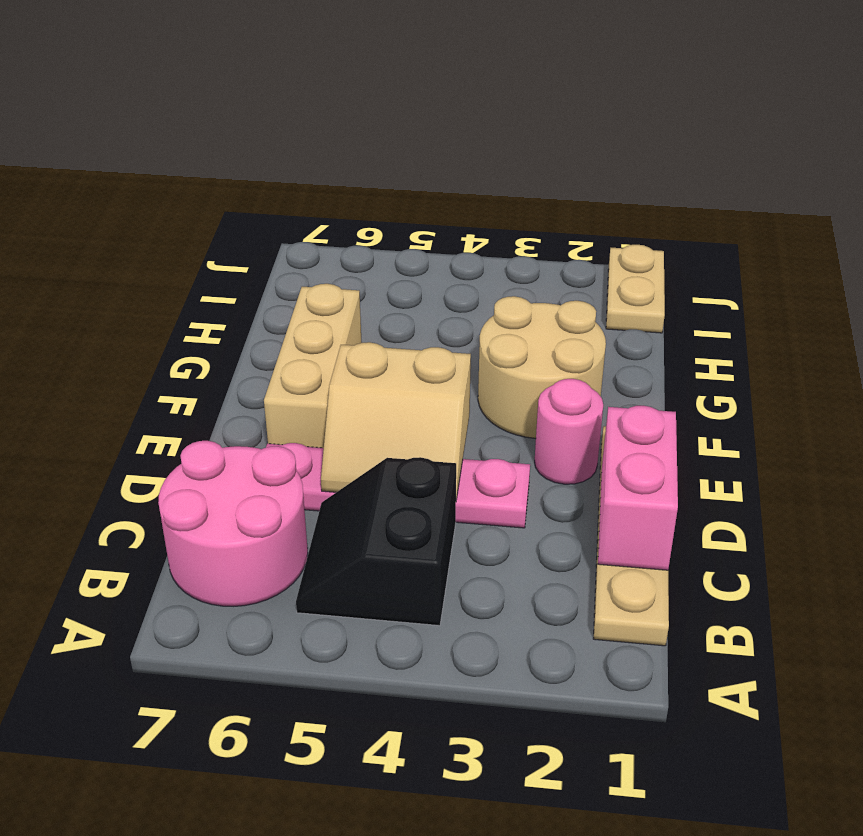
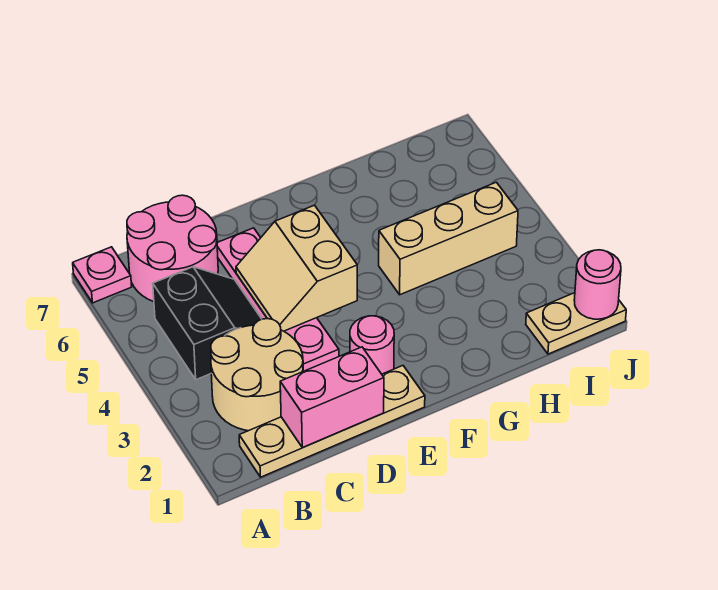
none -> pink 1x1 plate [73,247,132,303]
black 2x2 slope [296,457,456,626] -> black 2x2 slope turned to [153,267,262,380]
tan 1x3 brick [264,284,362,448] -> tan 1x3 brick moved to [379,182,518,295]
tan 2x2 round brick [478,296,606,438] -> tan 2x2 round brick moved to [211,319,303,431]
none -> pink 1x1 round brick [574,250,621,319]

